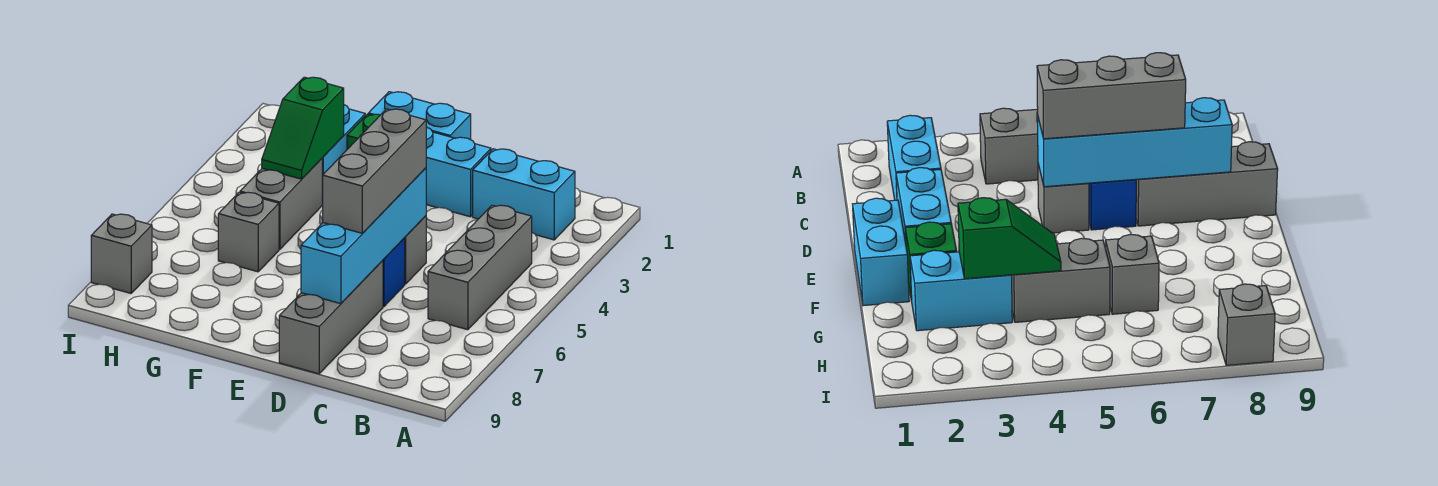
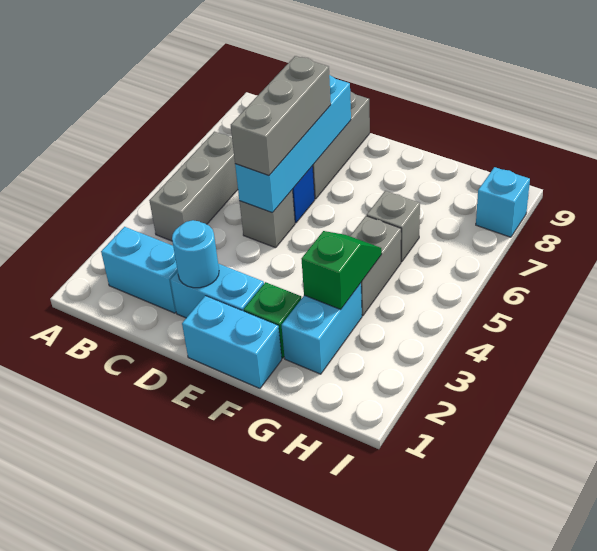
none -> cyan 1x1 round brick [172,220,219,288]
grey 1x1 brick [91,214,152,293] -> cyan 1x1 brick [476,167,530,237]

